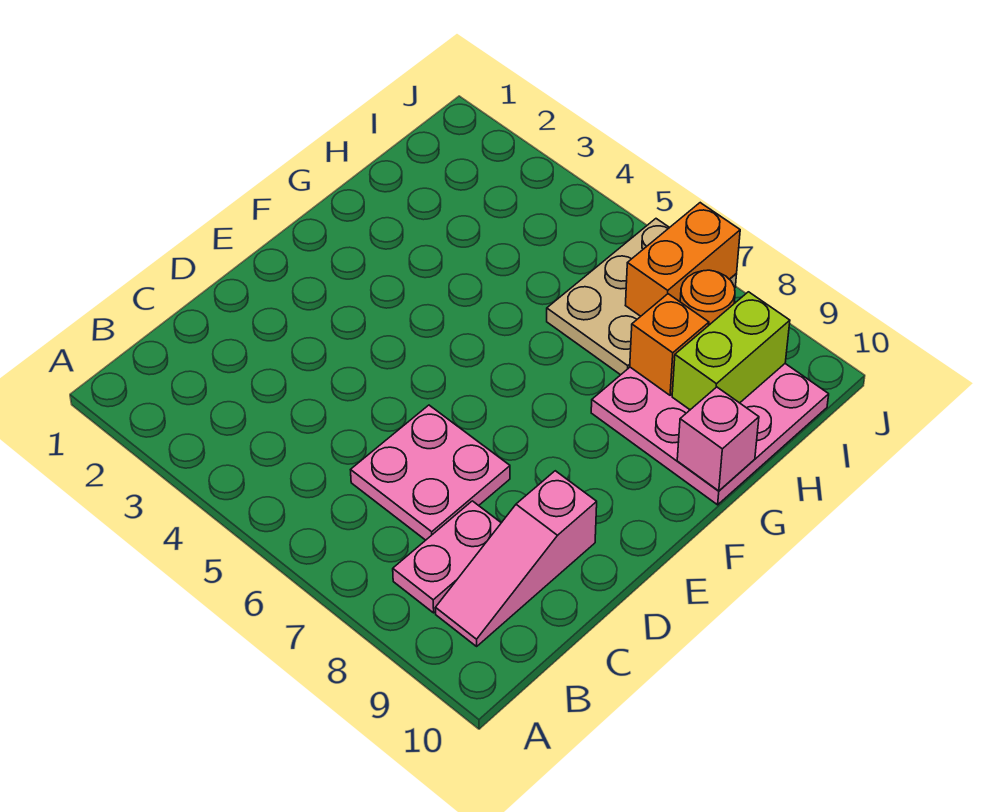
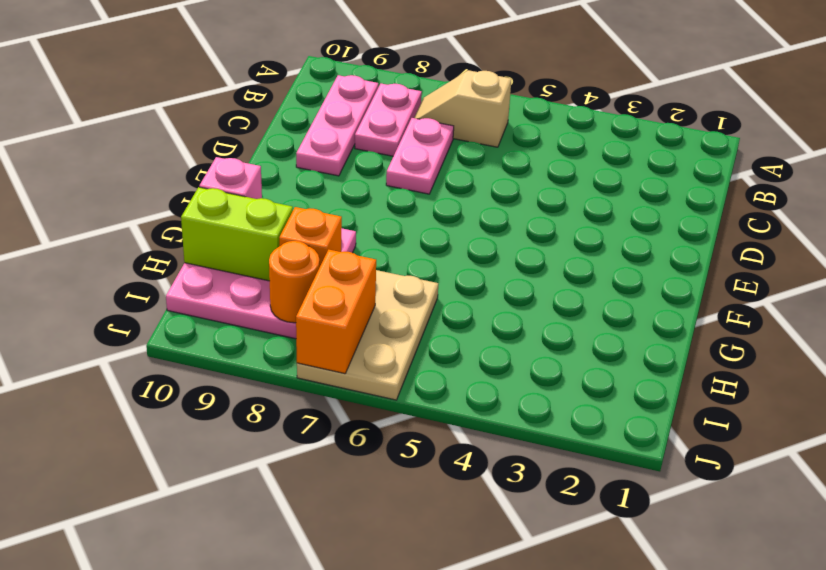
none -> tan 1x2 slope [414,70,511,147]
pink 1x3 slope [436,471,597,646] -> pink 1x3 plate [296,75,378,176]
pink 2x2 plate [351,405,510,540] -> pink 1x2 plate [386,118,454,194]
lime 1x2 brick [672,292,790,410] -> lime 1x2 brick turned to [181,187,293,281]

